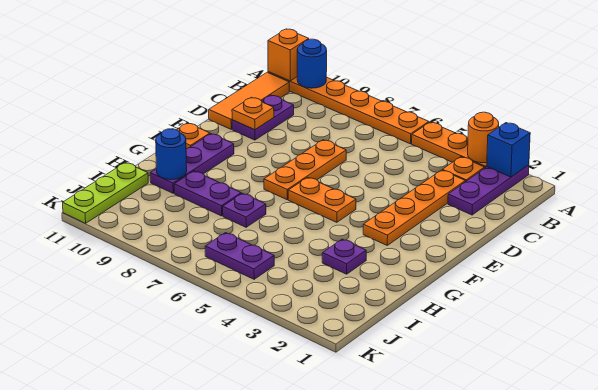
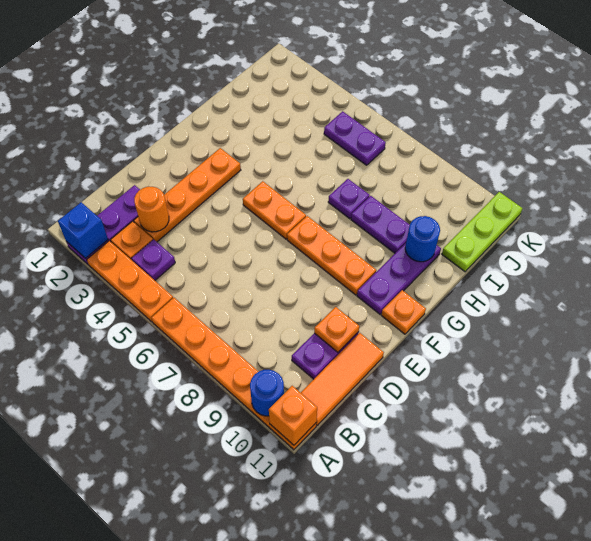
orange 1x1 round brick [468,112,499,163] -> orange 1x1 round brick moved to [134,187,169,232]
orange 1x3 plate [264,140,346,200] -> orange 1x3 plate turned to [287,216,376,295]
purple 1x1 plate [322,239,366,274] -> purple 1x1 plate moved to [132,239,175,280]

